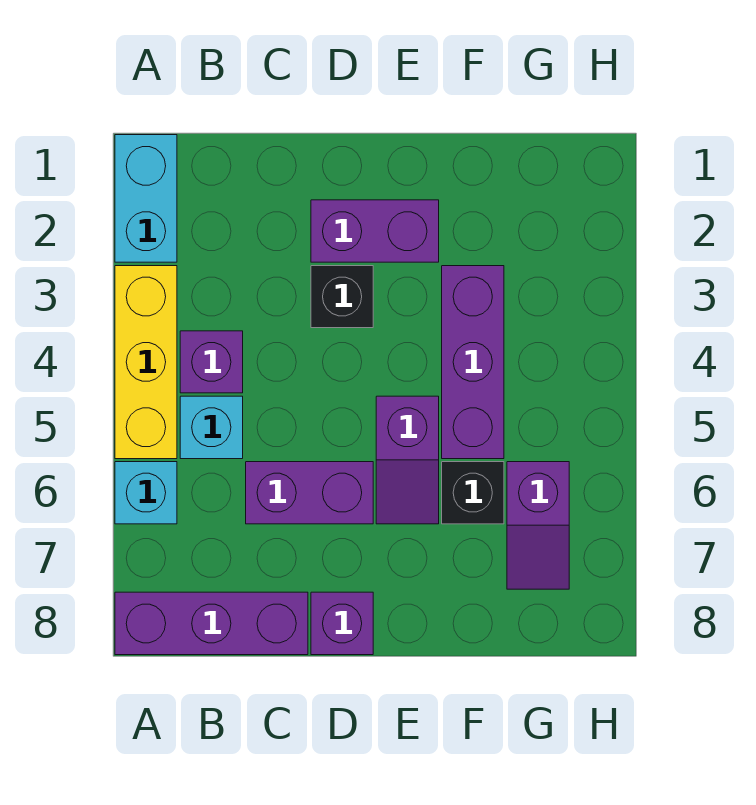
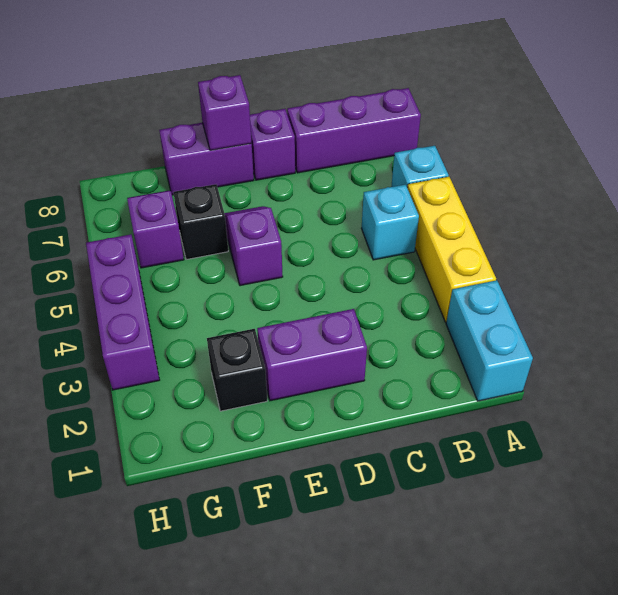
purple 1x1 brick [180,331,243,393] -> purple 1x1 brick moved to [198,75,252,150]
purple 1x2 brick [246,462,373,524] -> purple 1x2 brick moved to [159,123,254,195]
black 1x1 brick [311,266,373,328] -> black 1x1 brick moved to [207,329,267,411]
purple 1x3 brick [442,266,504,459] -> purple 1x3 brick moved to [86,234,159,390]

